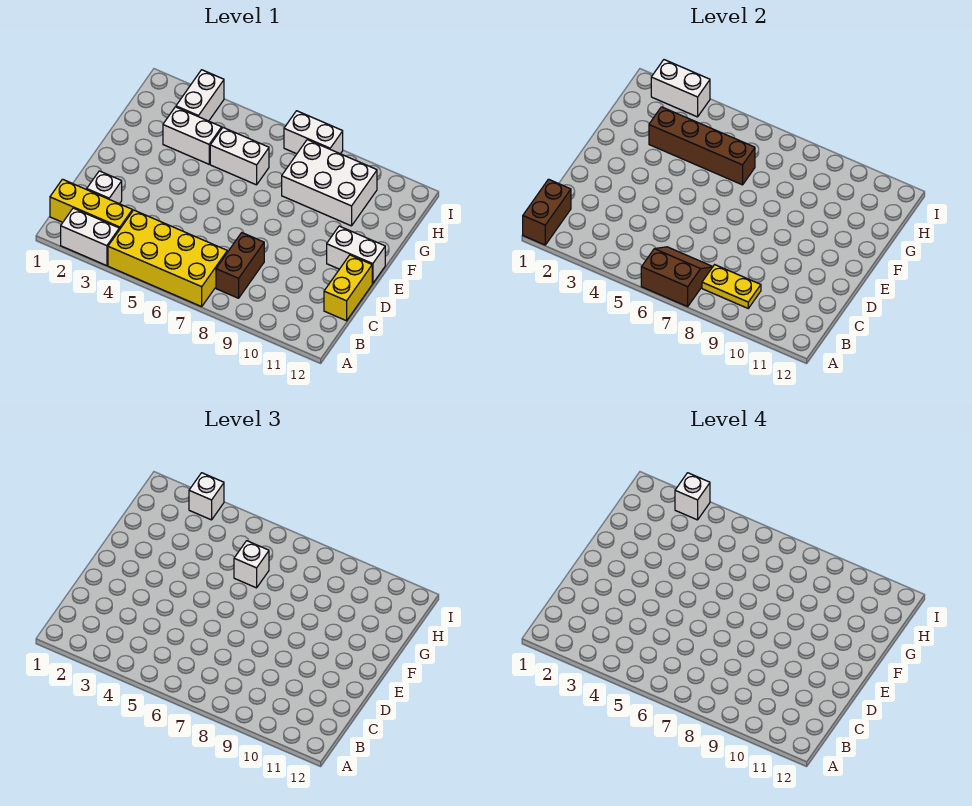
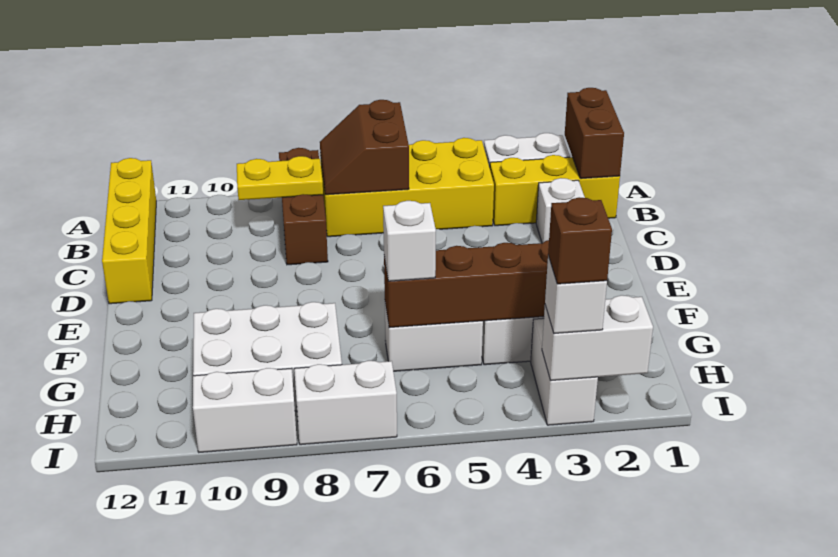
brown 2x2 slope [641,247,713,307] -> brown 2x2 slope turned to [320,100,409,195]
brown 1x2 brick [216,233,264,298] -> brown 1x3 brick [279,148,328,265]
yellow 1x2 brick [324,255,372,321] -> yellow 1x4 brick [102,158,156,304]
white 1x2 brick [327,226,385,284] -> white 1x2 brick moved to [193,368,297,452]
white 1x1 brick [675,473,710,520] -> brown 1x1 brick [548,197,612,284]

